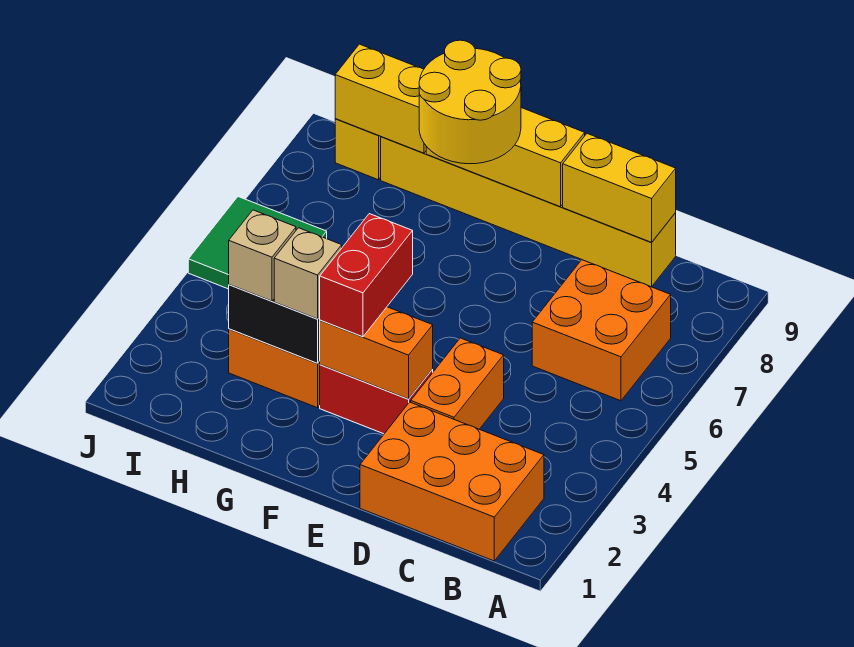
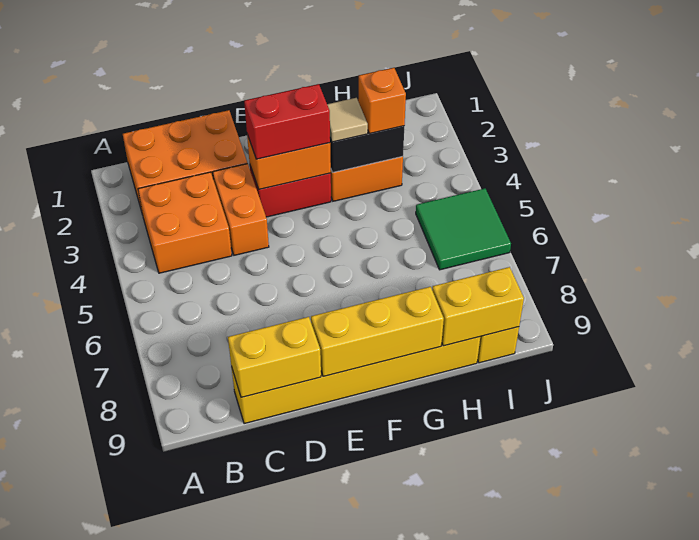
orange 2x2 brick [532,260,671,401] -> orange 2x2 brick moved to [138,172,232,273]
red 1x2 brick [320,214,413,337] -> red 1x2 brick turned to [244,84,330,159]
yellow 2x2 round brick [419,40,521,164] -> none
tan 1x1 brick [274,228,342,319] -> tan 1x1 tile [327,98,368,142]
tan 1x1 brick [229,210,296,301] -> orange 1x1 brick [358,68,406,134]

